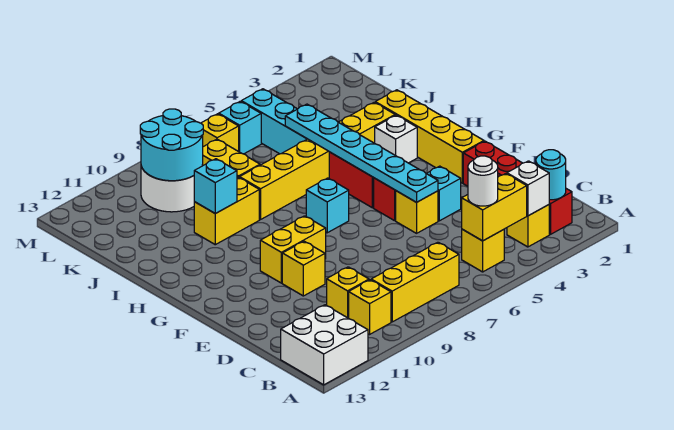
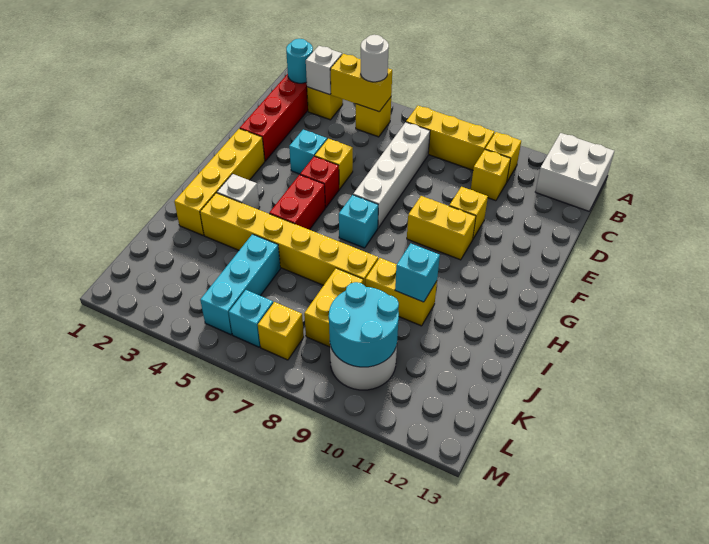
none -> white 1x4 brick [353,122,430,228]
cyan 1x6 plate [285,104,438,202] -> none

